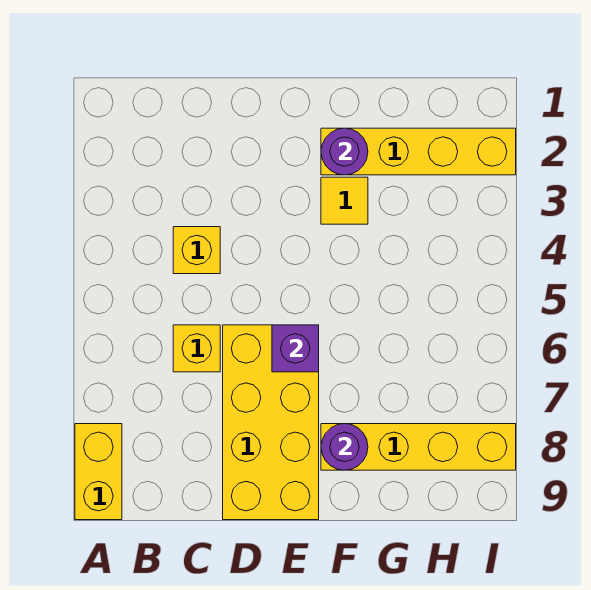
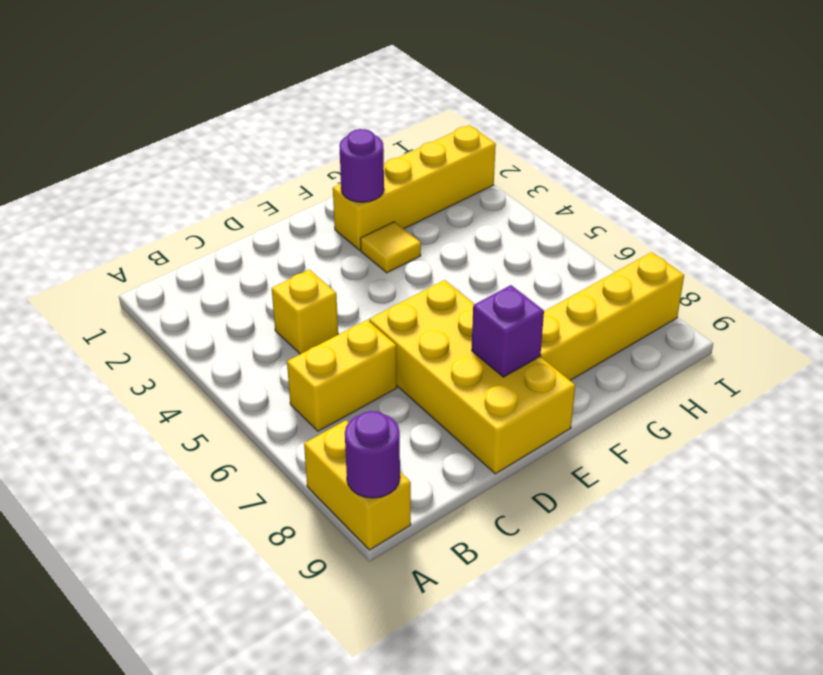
yellow 1x1 brick [173,325,220,372] -> yellow 1x2 brick [287,320,397,431]
purple 1x1 brick [272,325,319,372] -> purple 1x1 brick moved to [472,285,544,377]
purple 1x1 round brick [321,424,368,470] -> purple 1x1 round brick moved to [345,411,400,498]

